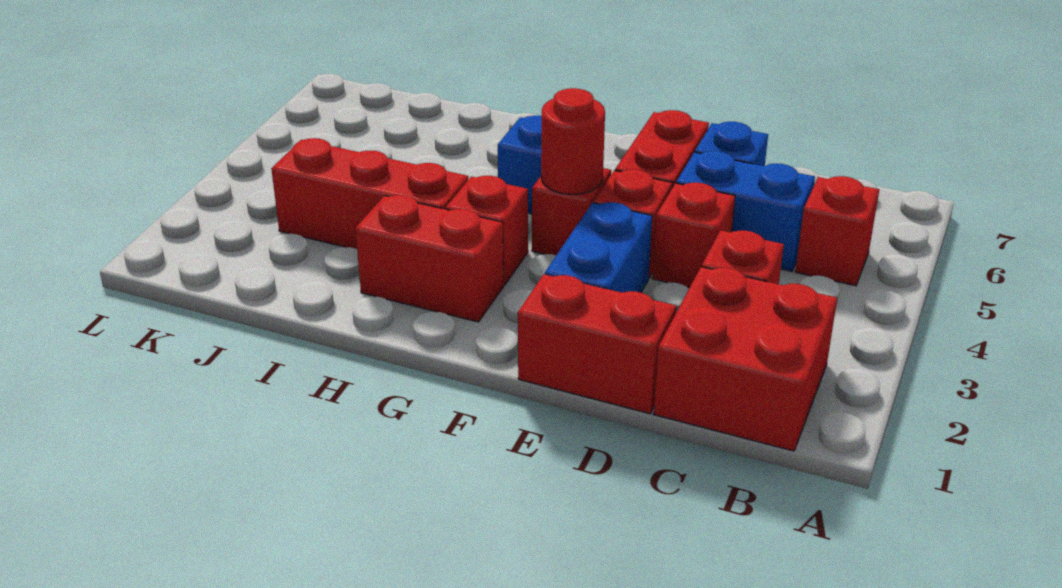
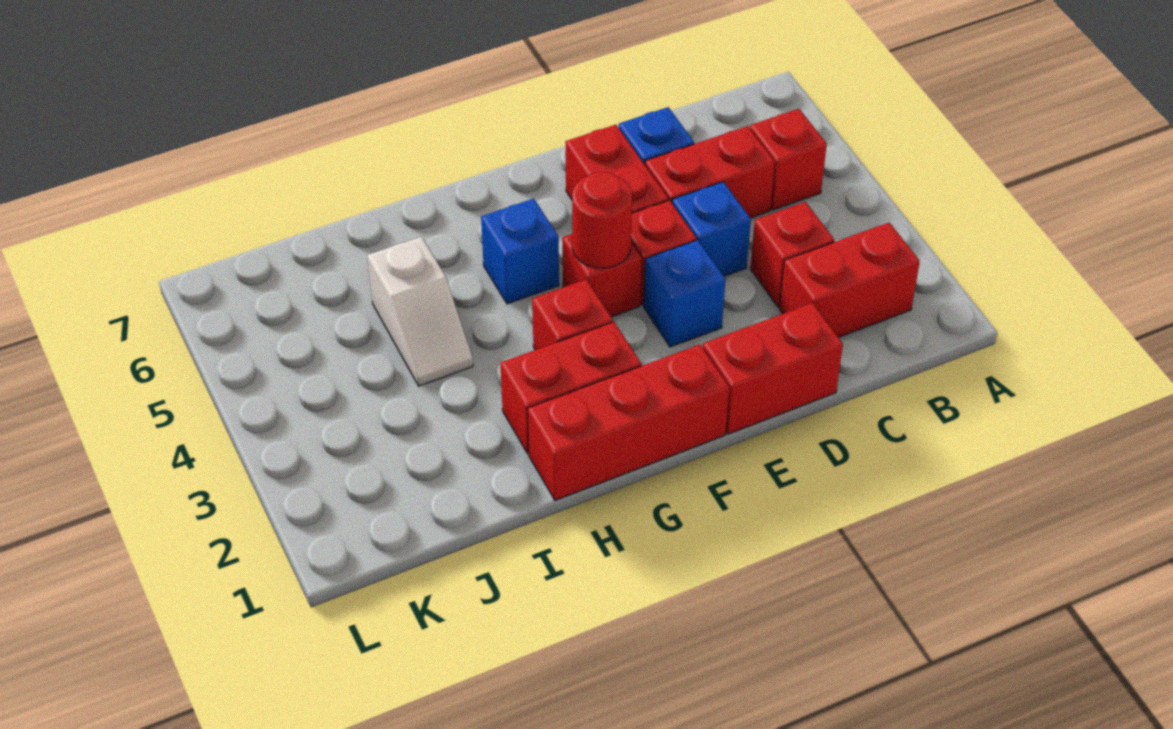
red 2x2 brick [654,267,837,451] -> red 1x2 brick [779,223,920,337]
blue 1x2 brick [676,151,815,272] -> red 1x2 brick [645,126,775,218]
red 1x1 brick [652,183,735,288] -> blue 1x1 brick [672,182,751,276]
blue 1x2 brick [545,202,652,293] -> blue 1x1 brick [644,240,725,347]
red 1x3 brick [271,138,468,249] -> red 1x3 brick moved to [527,345,729,500]
none -> white 1x2 slope [367,237,473,386]

